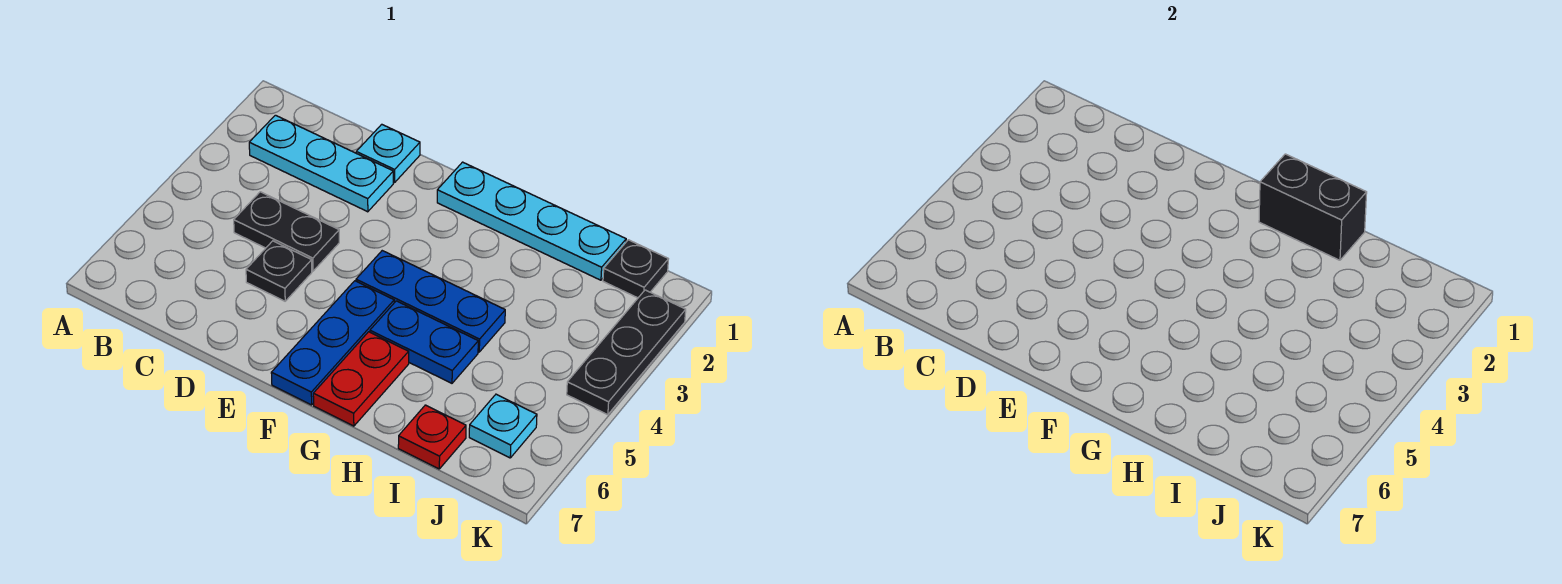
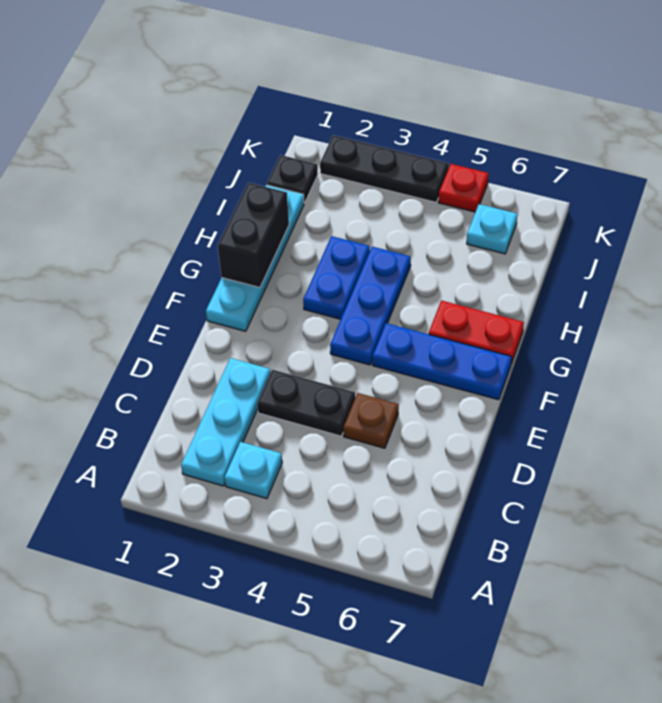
black 1x2 plate [234,192,339,271] -> black 1x2 plate turned to [257,370,355,436]
cyan 1x1 plate [356,124,420,182] -> cyan 1x1 plate moved to [224,442,282,499]
black 1x1 plate [246,241,312,301] -> brown 1x1 plate [343,393,399,448]
blue 1x2 plate [370,301,478,383] -> blue 1x2 plate moved to [303,236,370,319]
red 1x1 plate [398,405,466,469] -> red 1x1 plate moved to [438,164,489,212]

